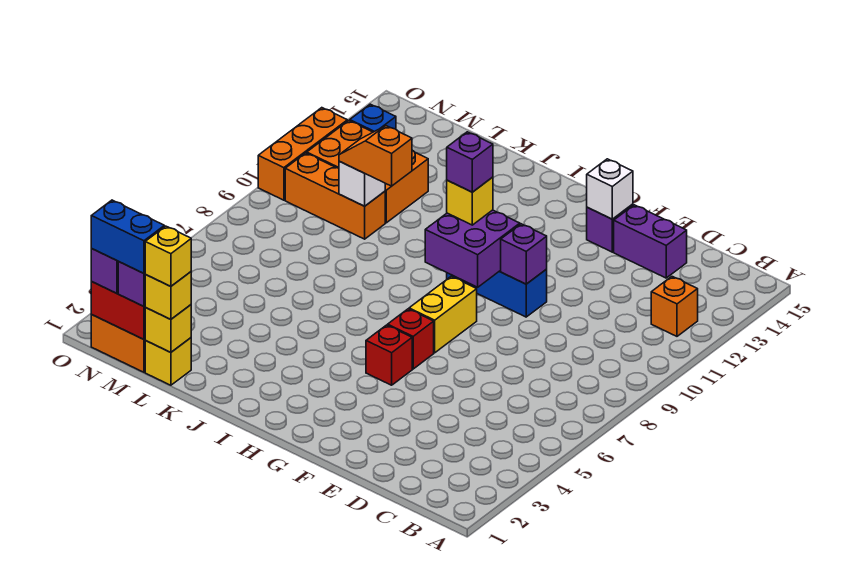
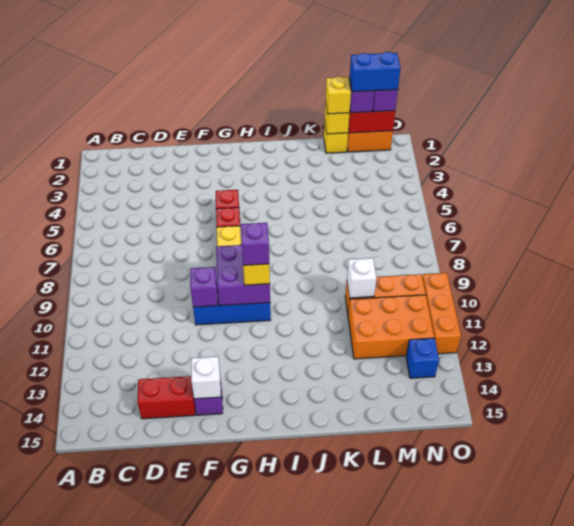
orange 1x1 brick [651,277,698,336] -> none
purple 1x2 brick [614,205,687,278] -> red 1x2 brick [138,376,195,419]
orange 1x2 slope [339,126,412,186] -> none
yellow 1x1 brick [145,226,191,286] -> none

